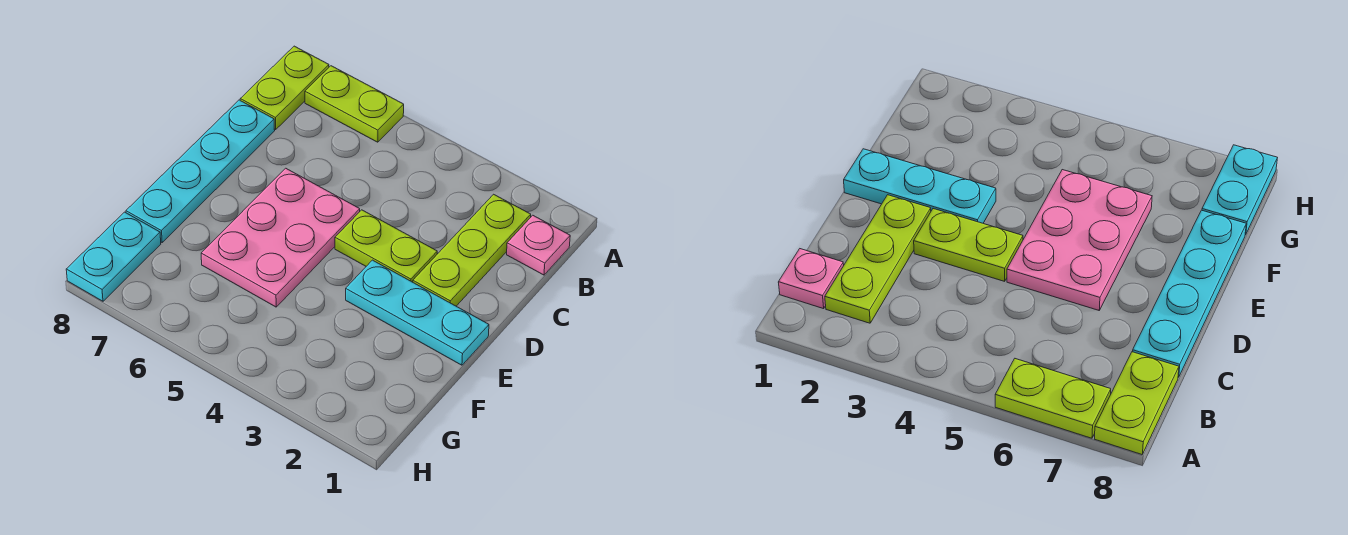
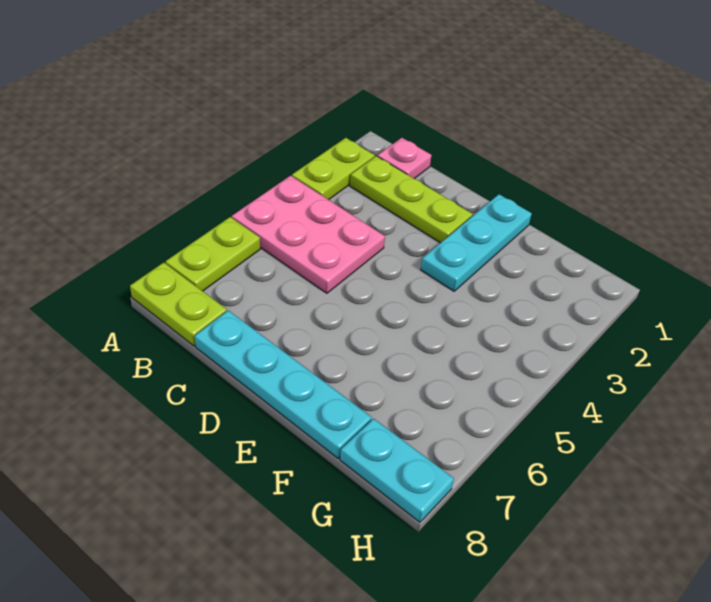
lime 1x2 plate [335,210,437,282] -> lime 1x2 plate moved to [292,138,375,200]
pink 2x3 plate [201,168,360,307] -> pink 2x3 plate moved to [232,176,385,293]

